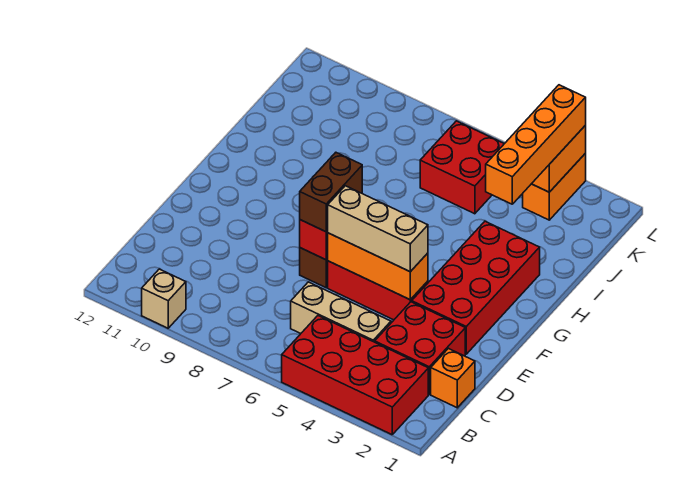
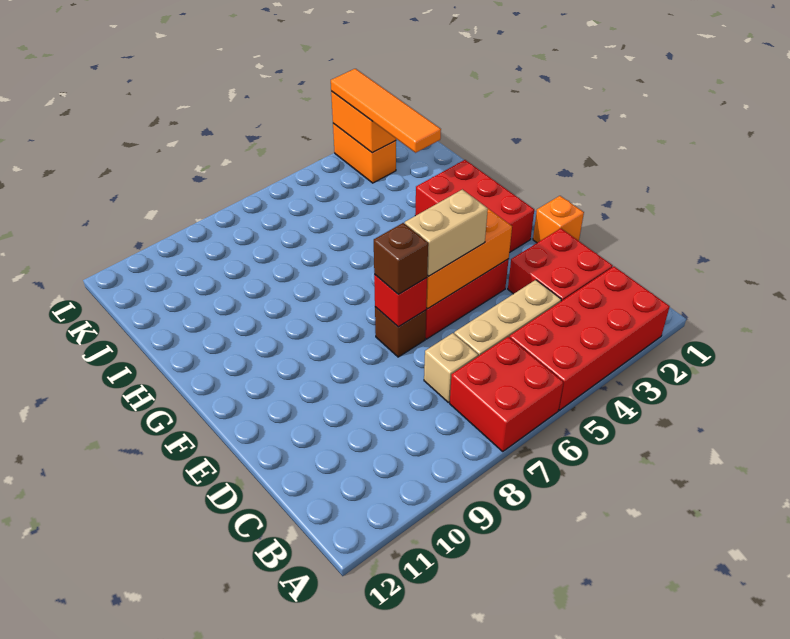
tan 1x1 brick [142,269,186,328] -> tan 1x1 brick moved to [424,333,478,402]
orange 1x1 brick [431,349,475,408] -> orange 1x1 brick moved to [533,196,584,243]
red 2x4 brick [412,221,540,354] -> red 2x3 brick [415,160,534,253]
tan 1x3 brick [328,186,428,272] -> tan 1x2 brick [405,190,488,276]
brown 1x2 brick [300,153,362,232] -> brown 1x1 brick [374,223,428,294]
orange 1x4 brick [486,85,586,204] -> orange 1x4 tile [331,69,441,153]
red 2x2 brick [420,121,504,214] -> red 2x2 brick moved to [450,337,564,451]

